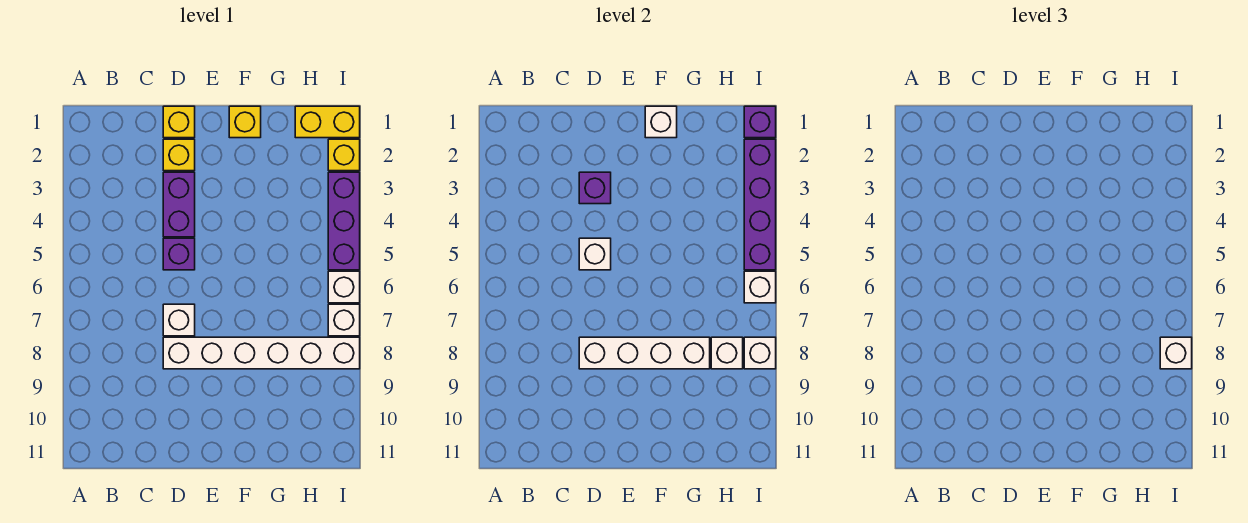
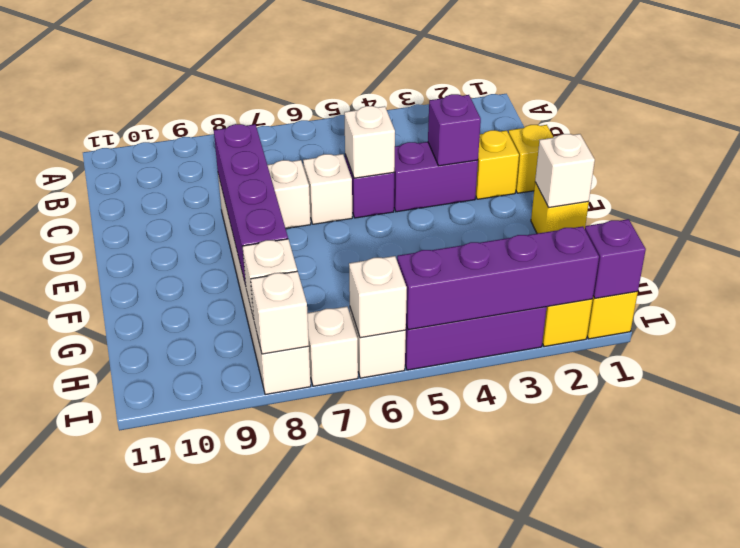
white 1x4 brick [579,337,710,369] -> purple 1x4 brick [214,124,288,286]
white 1x1 brick [1160,337,1192,369] -> white 1x1 brick moved to [303,154,352,224]

